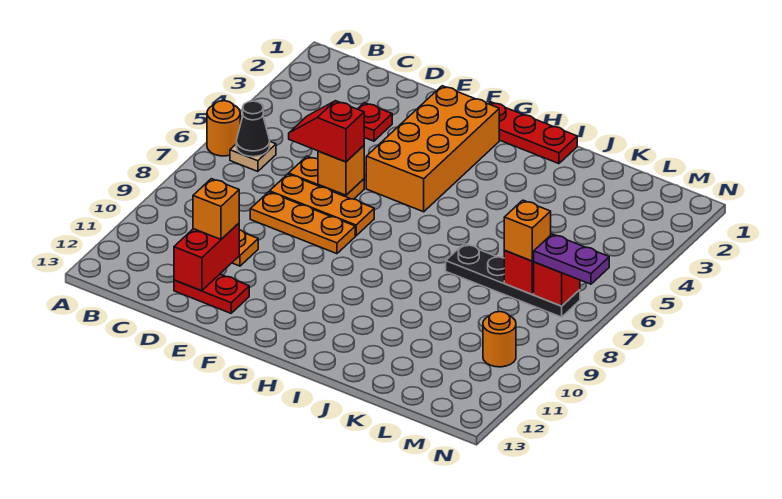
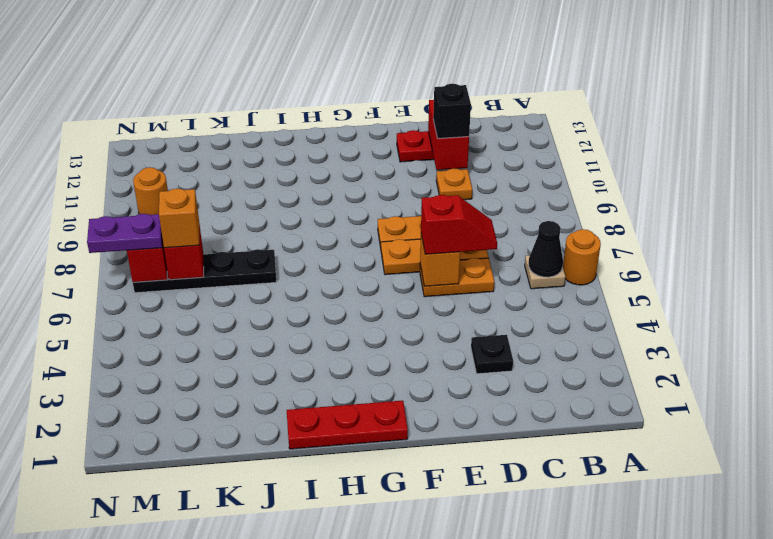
red 1x1 plate [358,103,392,141] -> black 1x1 plate [471,335,513,374]
orange 1x1 brick [193,179,239,239] -> black 1x1 brick [433,84,471,139]
orange 2x4 brick [366,86,499,212] -> none

